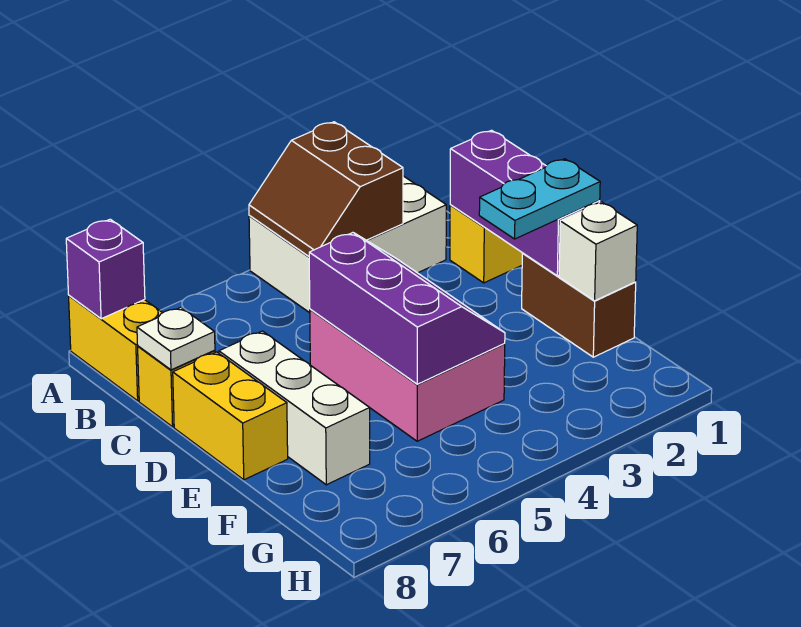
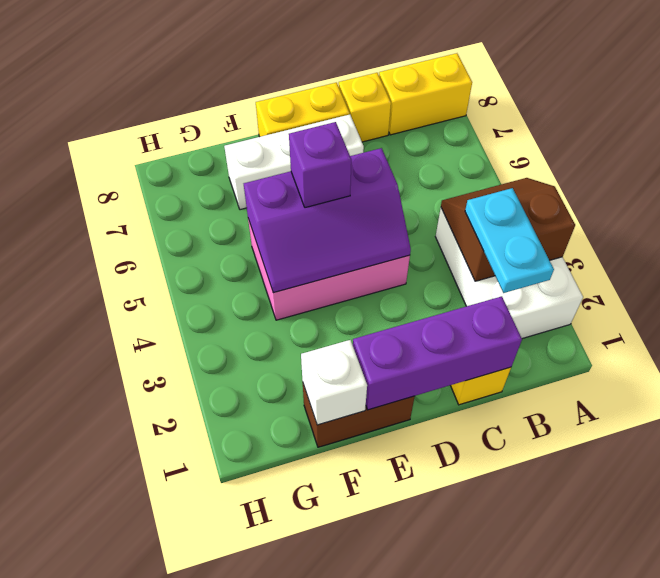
purple 1x1 brick [66,219,145,319] -> purple 1x1 brick moved to [289,122,351,208]
white 1x1 plate [137,307,215,370] -> none
cyan 1x2 plate [479,159,600,239] -> cyan 1x2 plate moved to [465,188,554,293]

